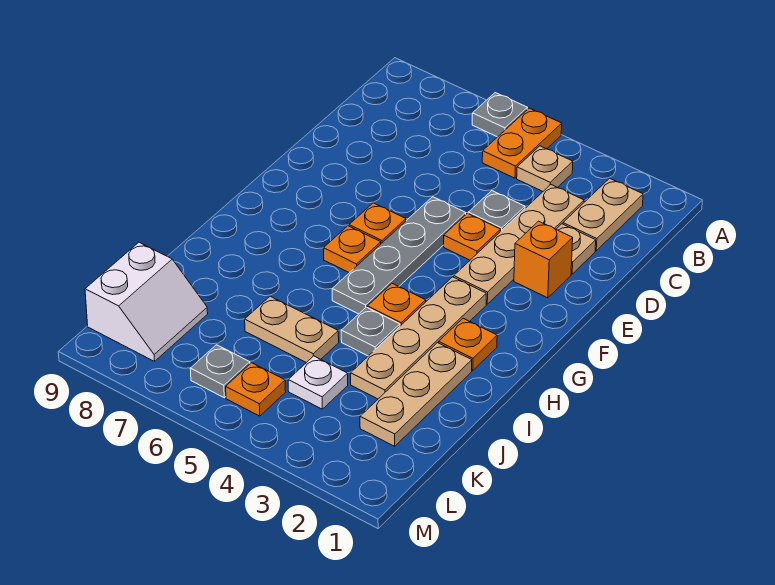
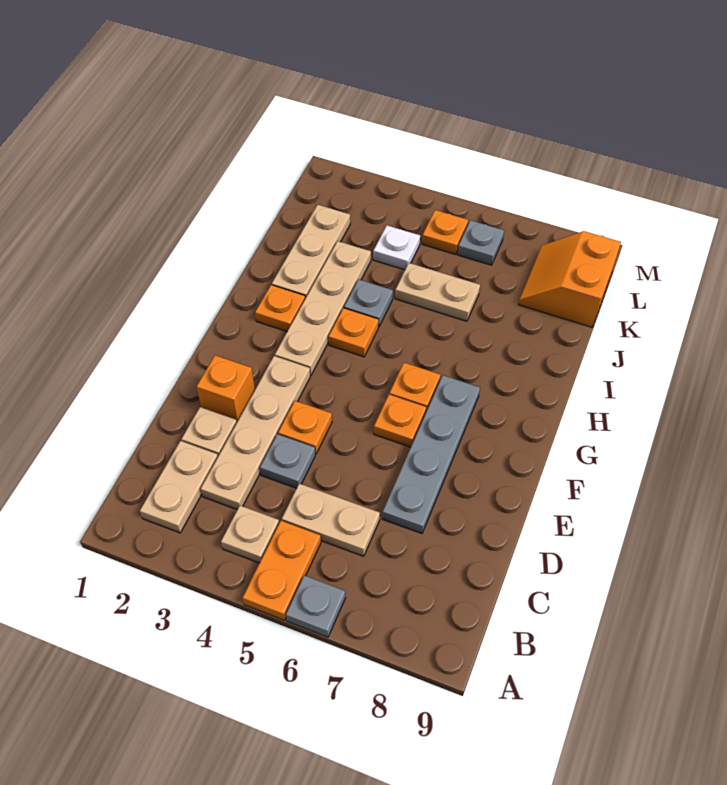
none -> tan 1x2 plate [282,484,380,556]
grey 1x4 plate [332,197,466,314] -> grey 1x4 plate moved to [382,375,480,533]
white 2x2 slope [85,242,208,361] -> orange 2x2 slope [518,231,621,327]

